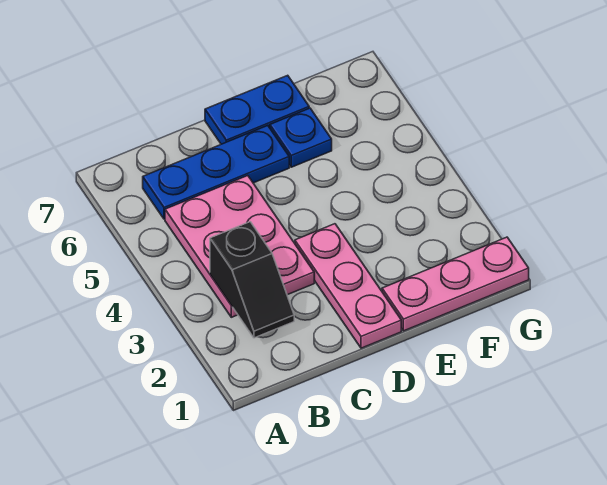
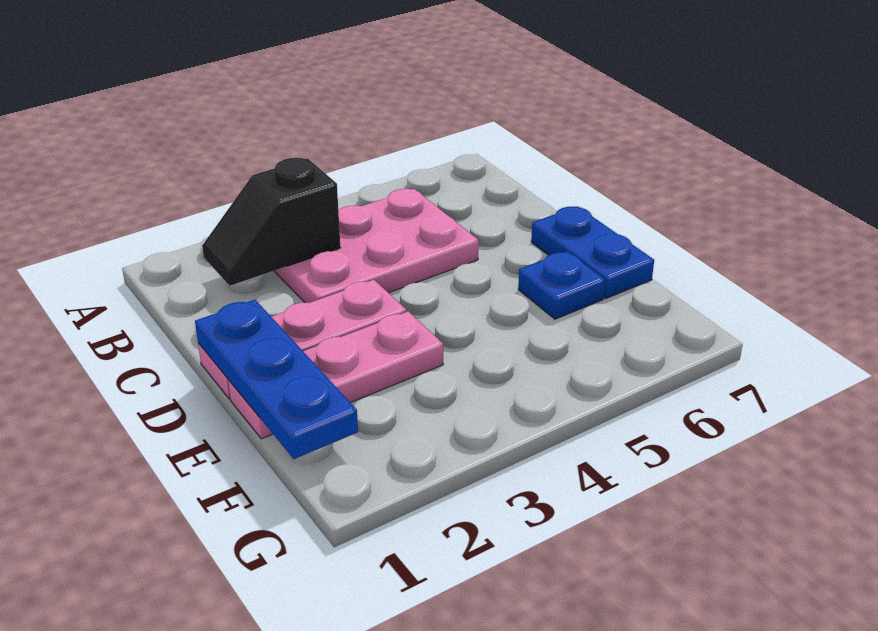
blue 1x3 plate [143,125,289,219] -> blue 1x3 plate moved to [195,300,358,459]
pink 1x3 plate [382,237,529,331] -> pink 1x3 plate turned to [228,312,443,439]

